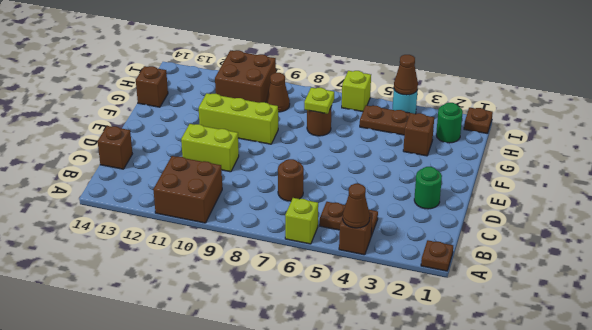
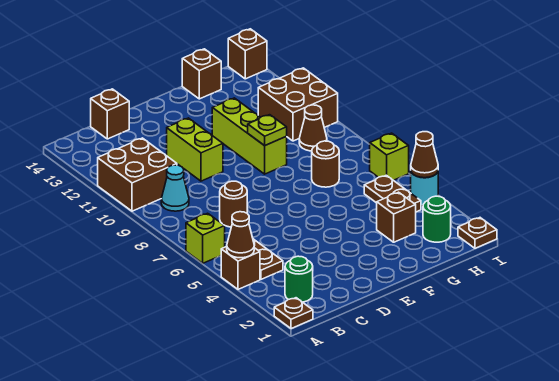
none -> cyan 1x1 cone [161,165,189,211]
green 1x1 round brick [414,167,442,209] -> green 1x1 round brick moved to [285,256,313,302]
lime 1x1 plate [304,87,334,114] -> lime 1x1 plate moved to [248,115,287,146]
none -> brown 1x1 brick [228,29,267,79]

